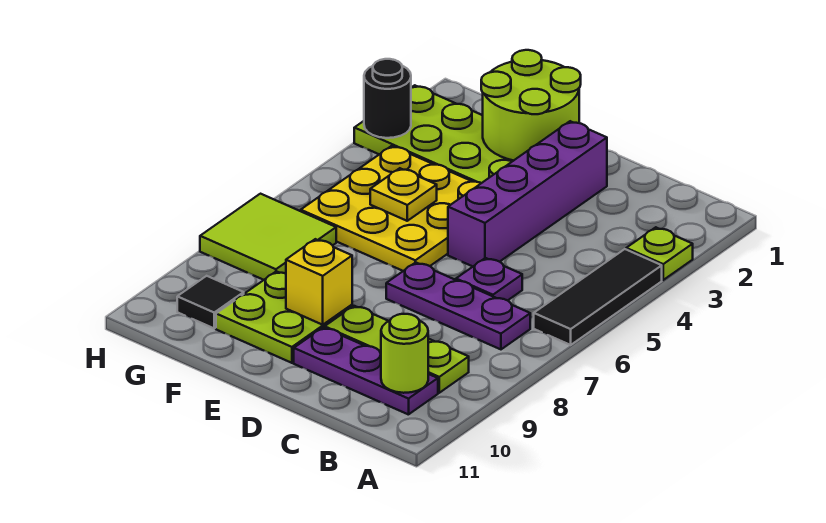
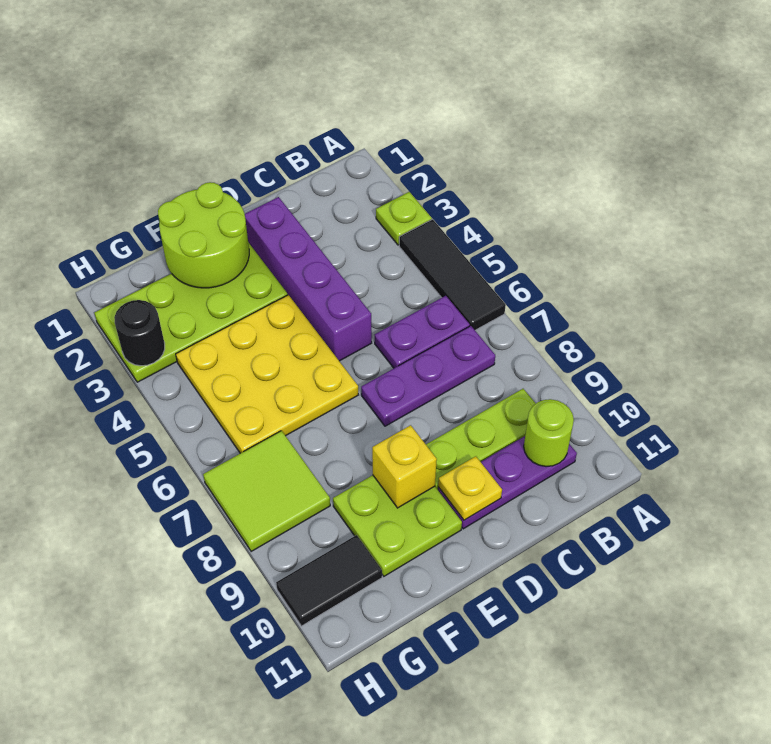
purple 1x1 plate [456,258,522,301] -> purple 1x2 plate [375,296,470,368]
yellow 1x1 plate [370,168,437,221] -> yellow 1x1 plate moved to [438,456,502,520]
black 1x1 tile [177,276,244,328] -> black 1x2 tile [276,535,382,626]

